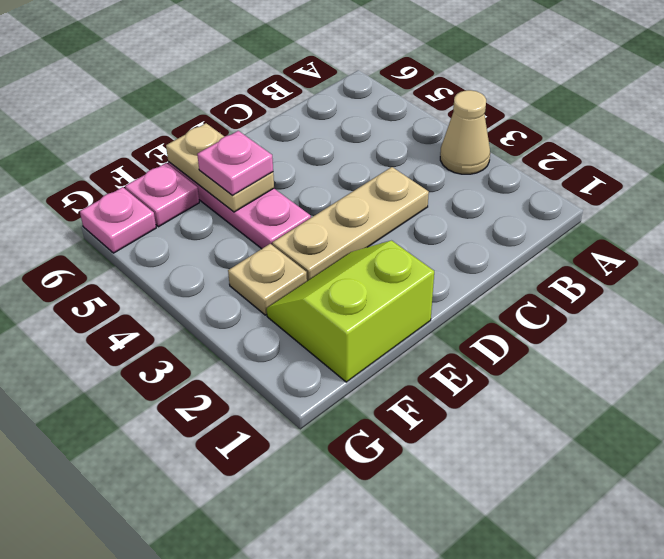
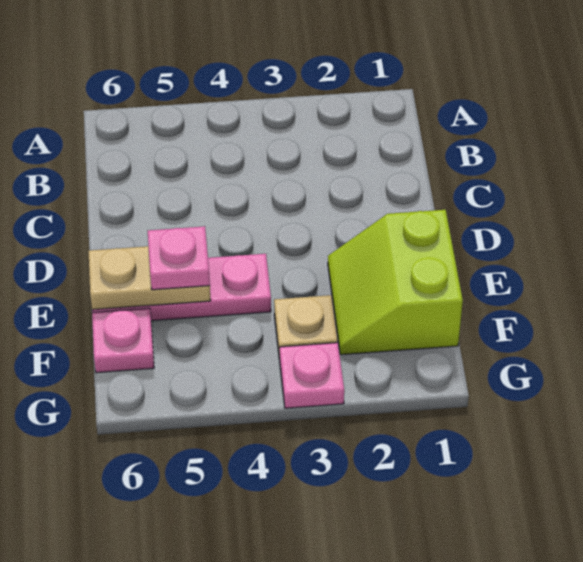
tan 1x1 cone [440,90,490,174] -> none
tan 1x3 plate [272,167,429,281] -> none
pink 1x1 plate [80,187,156,253] -> pink 1x1 plate moved to [280,343,344,408]

